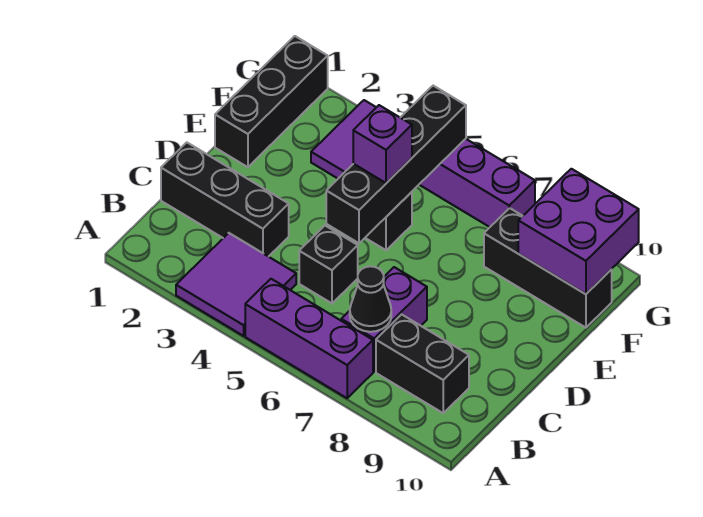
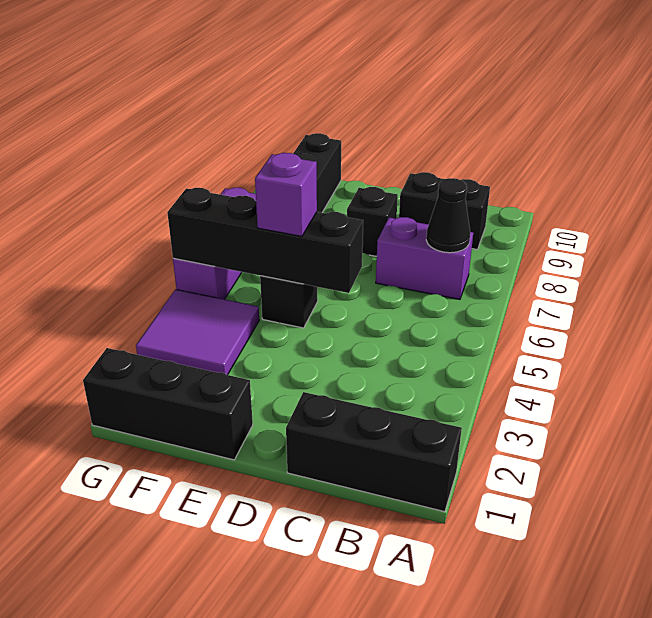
purple 2x2 tile [176,233,296,336] -> none
purple 1x3 brick [245,279,373,398] -> none
black 1x2 brick [376,314,469,413] -> black 1x2 brick turned to [399,172,490,249]
black 1x3 brick [161,142,289,257] -> black 1x3 brick turned to [286,392,462,512]
black 1x1 brick [299,226,358,303] -> black 1x1 brick moved to [347,187,398,256]
purple 2x2 brick [518,169,639,294] -> none

